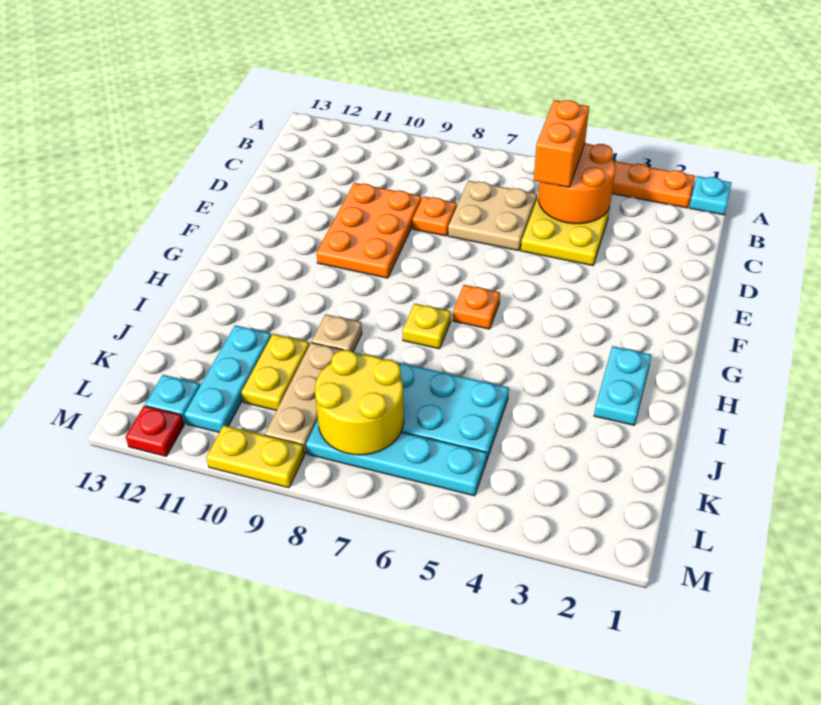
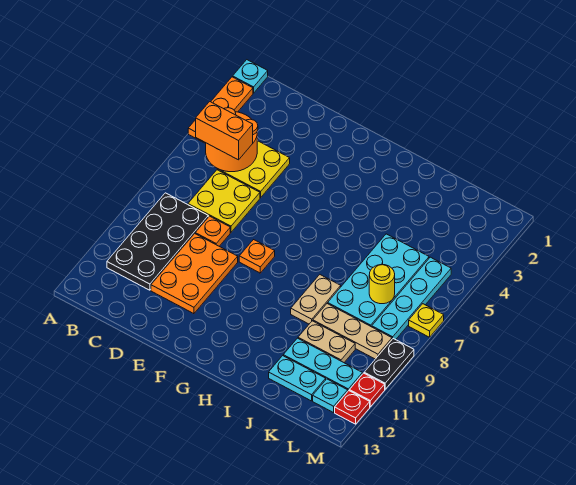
none -> black 2x4 plate [107,193,208,290]
tan 2x2 plate [448,181,537,251] -> yellow 2x2 plate [188,170,260,232]
orange 2x3 plate [317,183,421,278] -> orange 2x3 plate turned to [151,234,238,314]
orange 1x1 plate [453,285,500,329] -> orange 1x1 plate moved to [239,240,275,273]
cyan 1x2 plate [594,346,651,425] -> cyan 1x2 plate moved to [269,356,326,401]
yellow 1x1 plate [403,304,451,349] -> yellow 1x1 plate moved to [409,304,444,337]
tan 1x1 plate [312,314,362,352] -> tan 1x2 plate [291,275,341,324]
yellow 1x2 plate [241,334,309,410] -> tan 1x2 plate [298,321,355,362]
yellow 2x2 round brick [315,350,404,455] -> yellow 1x1 round brick [369,264,395,304]
yellow 1x2 plate [206,425,305,488] -> black 1x2 plate [364,339,414,389]
none -> red 1x1 plate [349,373,385,407]

